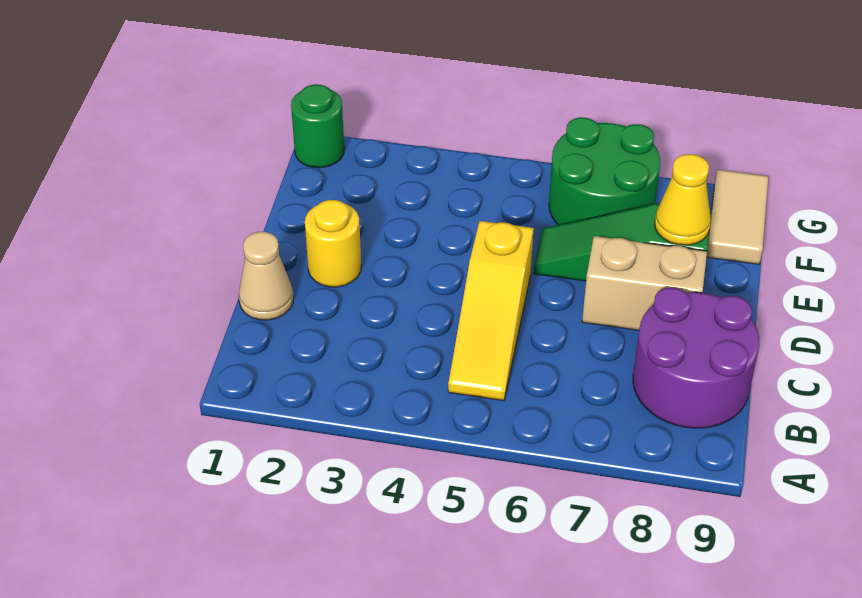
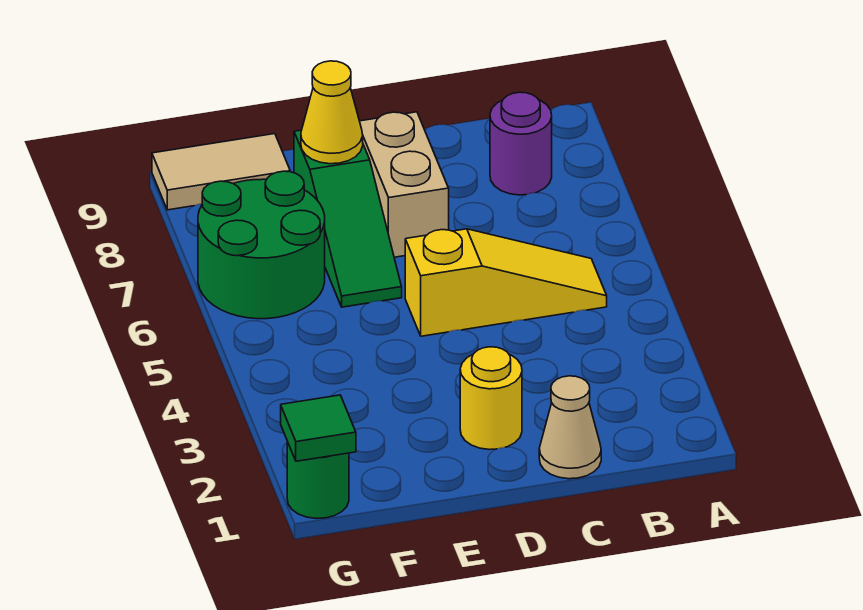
purple 2x2 round brick [633,288,759,428] -> purple 1x1 round brick [490,92,552,195]
none -> green 1x1 tile [281,395,356,461]

